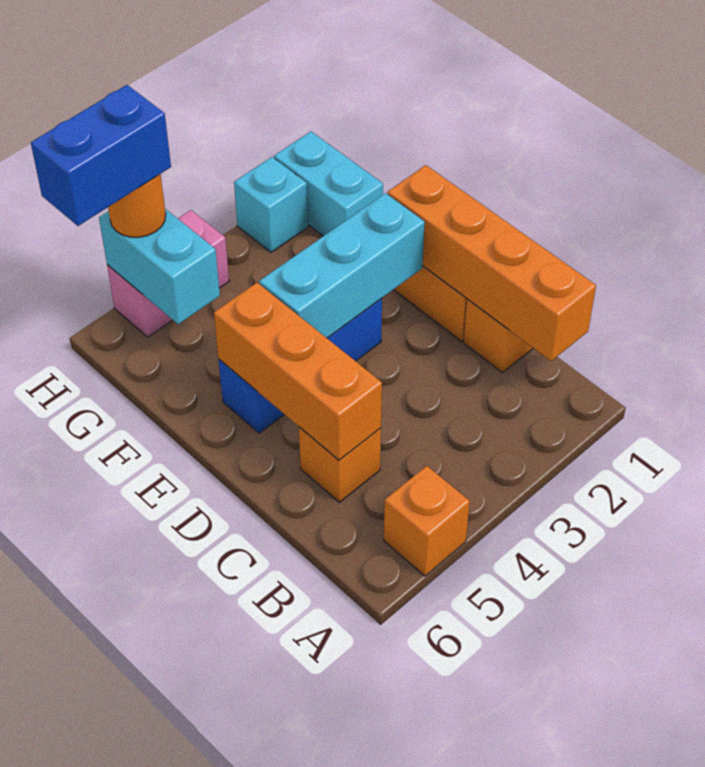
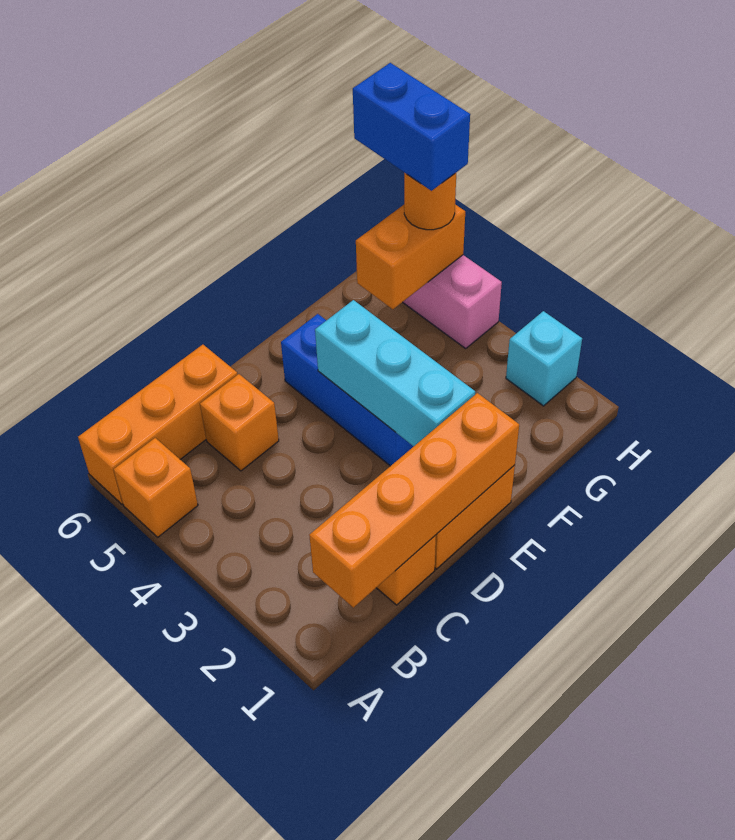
orange 1x3 brick [214,283,382,460] -> orange 1x3 brick moved to [78,345,238,504]
cyan 1x2 brick [274,132,383,236] -> none
cyan 1x2 brick [99,209,220,324] -> orange 1x2 brick [356,204,465,309]

